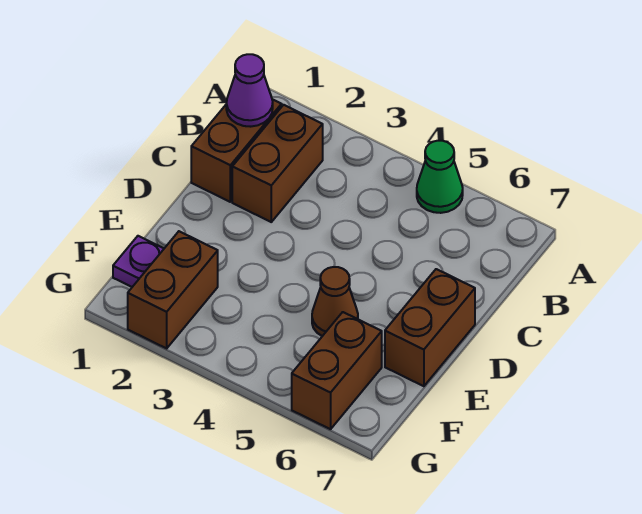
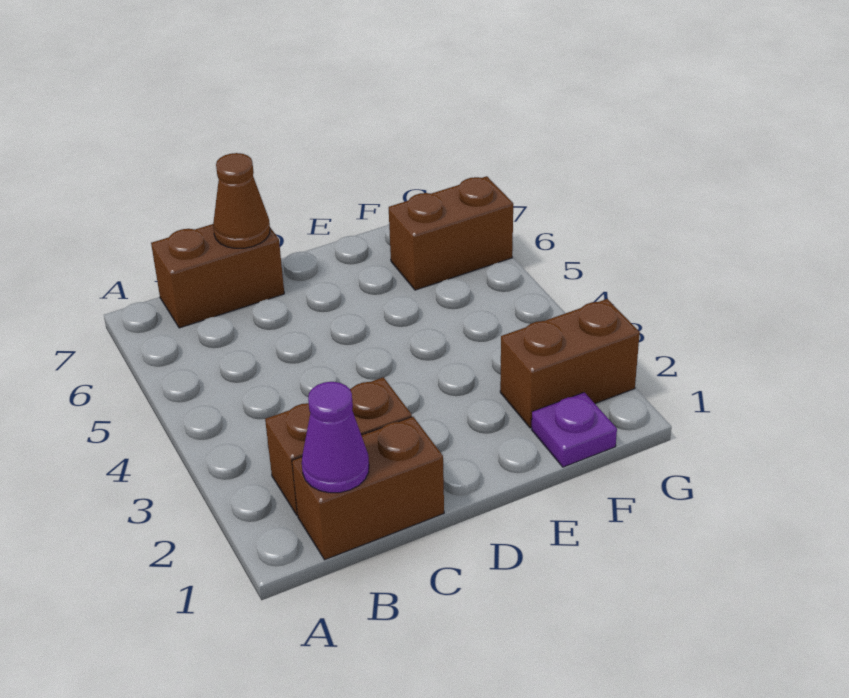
green 1x1 cone [417,141,463,213] -> none
brown 1x2 brick [385,269,475,386] -> brown 1x2 brick moved to [151,224,284,328]
brown 1x1 cone [312,267,358,336] -> brown 1x1 cone moved to [213,153,270,248]

